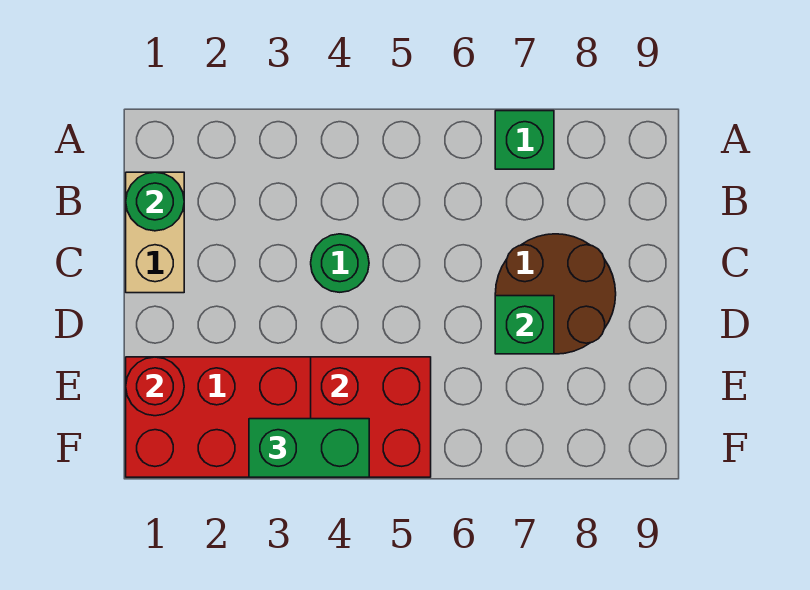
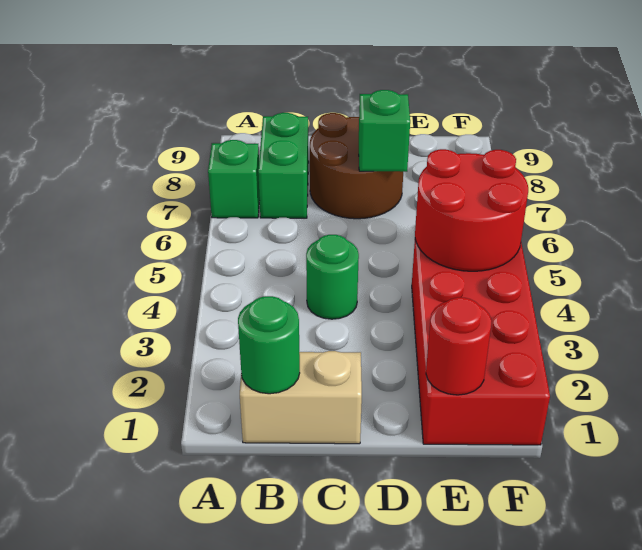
red 2x2 brick [311,357,431,477] -> red 2x2 round brick [415,149,528,271]
green 1x2 brick [249,419,369,477] -> green 1x2 brick moved to [258,113,309,218]

